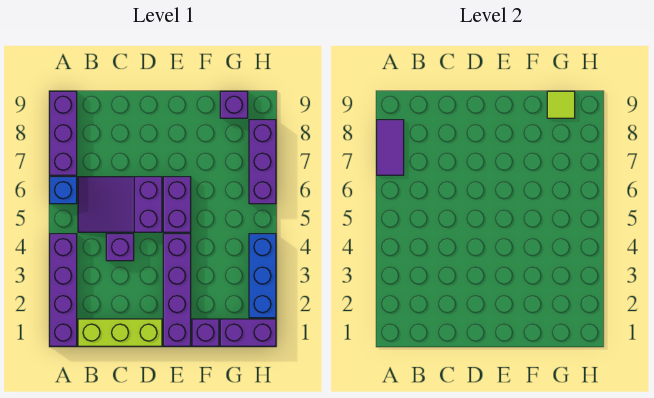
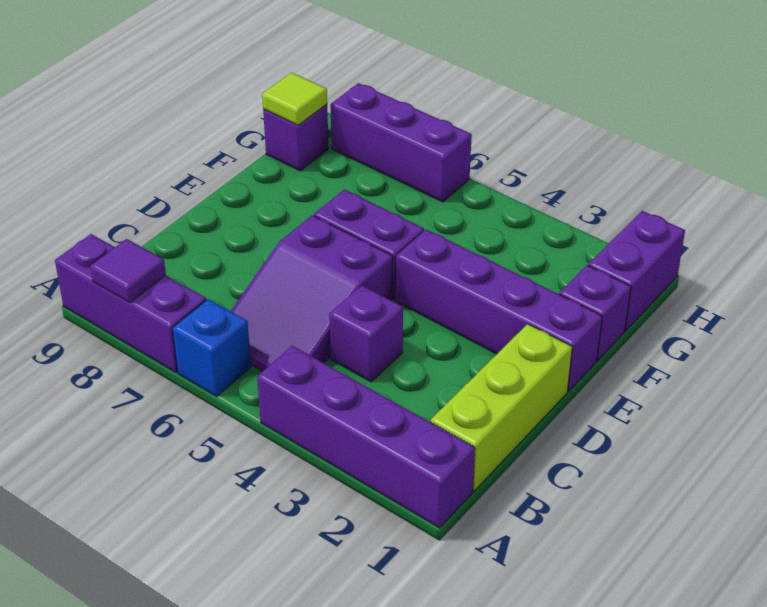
purple 1x2 tile [377,120,404,175] -> purple 1x1 tile [90,239,166,303]
blue 1x3 brick [249,234,276,318] -> none

